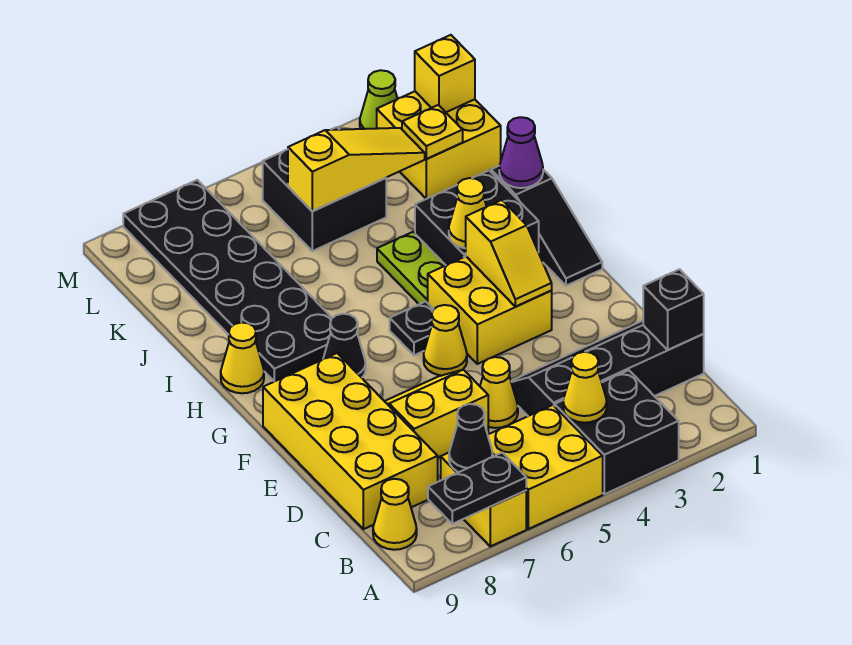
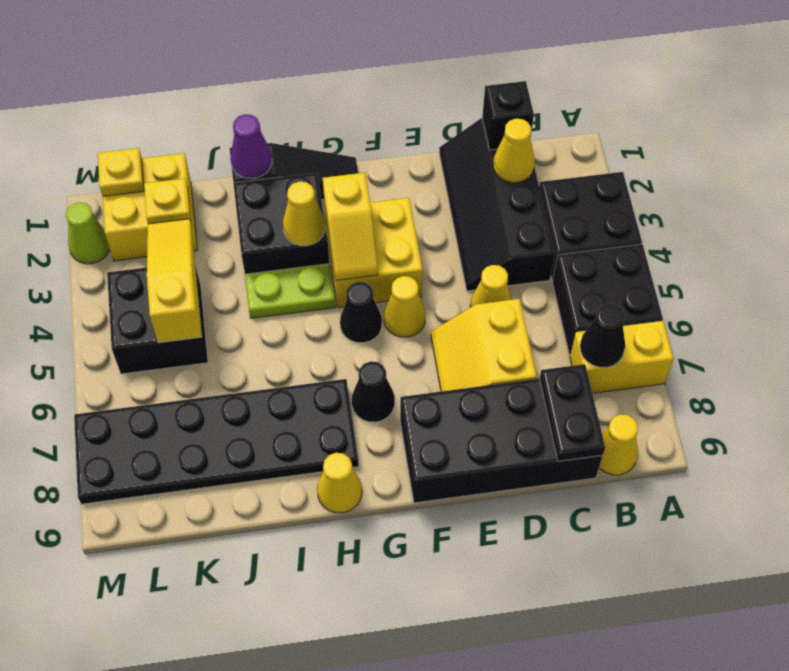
yellow 2x2 brick [488,405,603,529] -> black 2x2 brick [552,244,663,355]
black 1x2 plate [428,453,526,524] -> black 1x2 plate moved to [540,364,605,461]
yellow 1x1 cone [563,352,607,423] -> yellow 1x1 cone moved to [493,119,535,183]
yellow 2x4 brick [263,353,438,529] -> black 2x4 brick [400,379,602,503]
yellow 1x2 slope [466,200,552,307] -> yellow 1x2 slope turned to [323,173,378,280]
black 1x1 plate [390,301,434,355] -> black 1x1 cone [340,282,382,343]
yellow 1x1 brick [415,35,475,112] -> yellow 1x1 plate [98,148,144,196]

